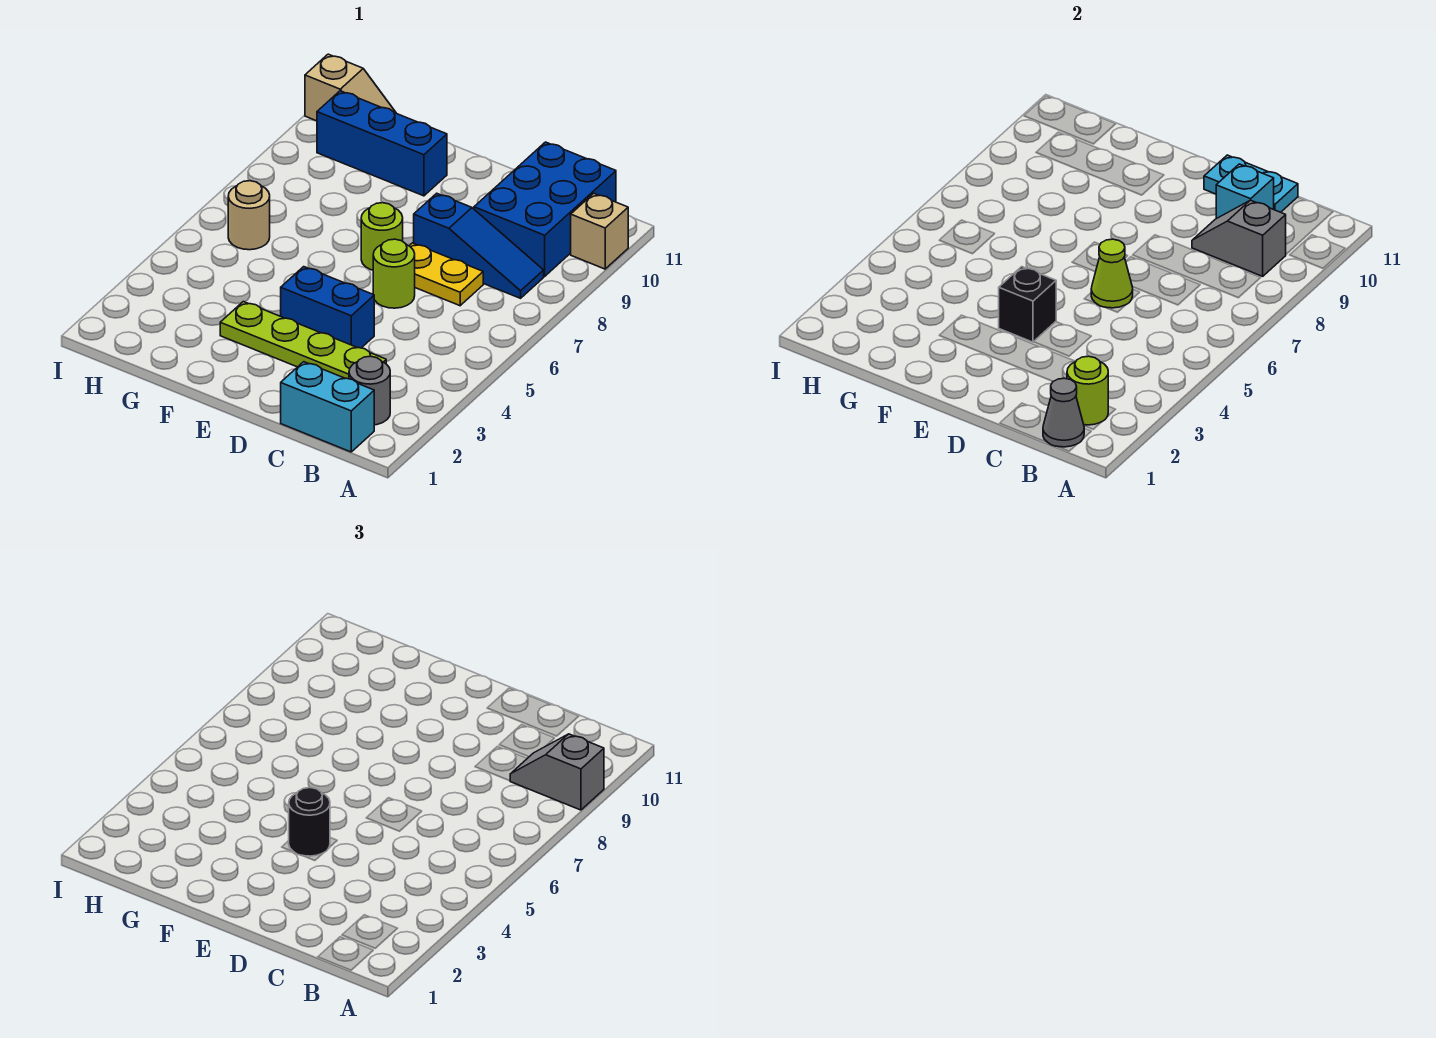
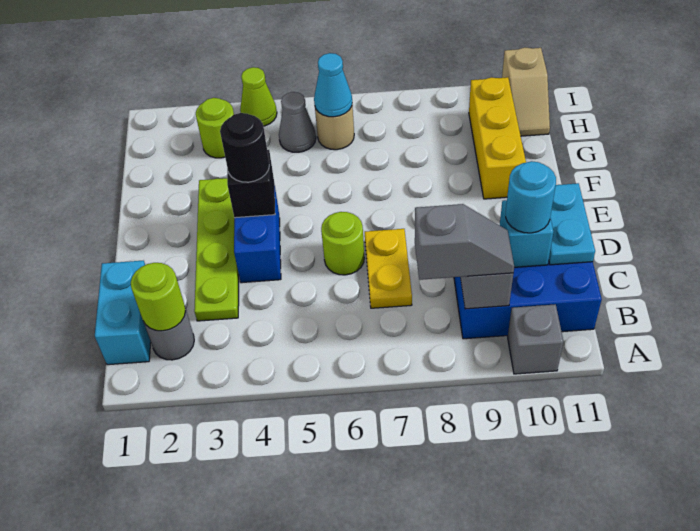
grey 1x2 slope [510,734,604,810] -> grey 1x2 slope turned to [415,204,514,280]
tan 1x1 brick [571,193,628,269] -> grey 1x1 brick [508,304,564,374]
grey 1x1 cone [1043,378,1084,447] -> grey 1x1 cone moved to [279,92,316,152]
blue 1x3 slope [414,193,544,298] -> none
none -> cyan 1x1 round brick [506,161,556,233]
lime 1x1 cone [1091,239,1133,308] -> lime 1x1 cone moved to [240,67,277,126]
lime 1x1 round brick [361,203,403,270] -> lime 1x1 round brick moved to [196,98,234,158]
blue 1x3 brick [317,91,447,196] -> yellow 1x3 brick [469,77,526,199]
none -> cyan 1x1 cone [314,53,352,117]

